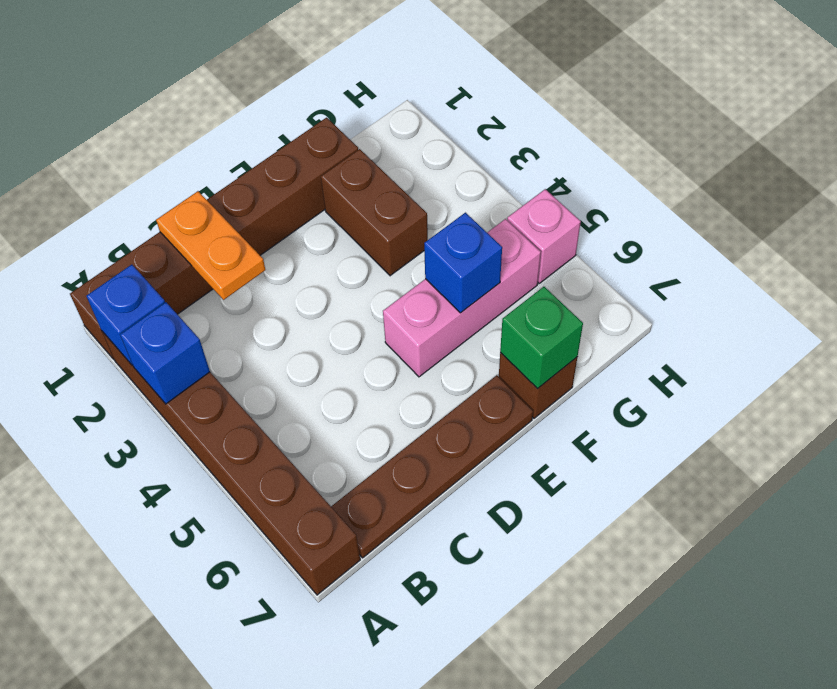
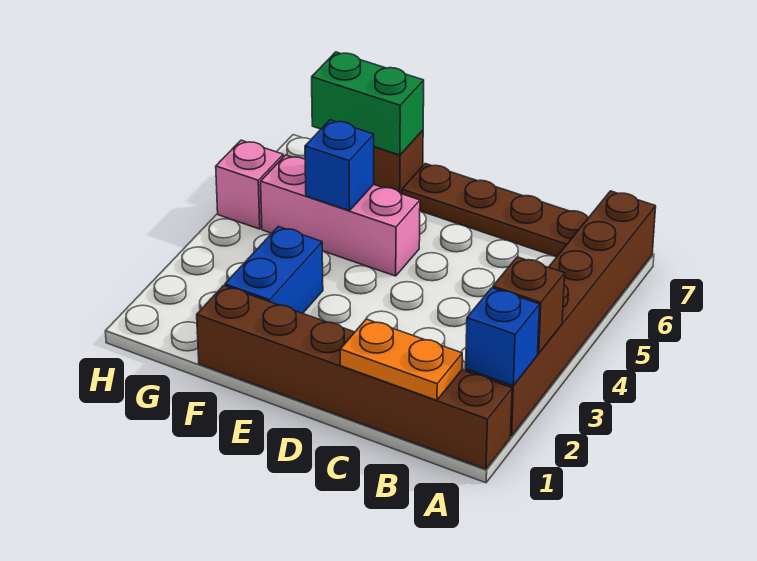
blue 1x1 brick [120,302,210,404] -> brown 1x1 brick [493,257,565,354]
orange 1x2 plate [156,191,265,300] -> orange 1x2 plate turned to [340,319,462,400]
brown 1x2 brick [321,149,428,276] -> blue 1x2 brick [225,227,323,313]
green 1x1 brick [500,287,583,389] -> green 1x2 brick [312,52,424,155]

